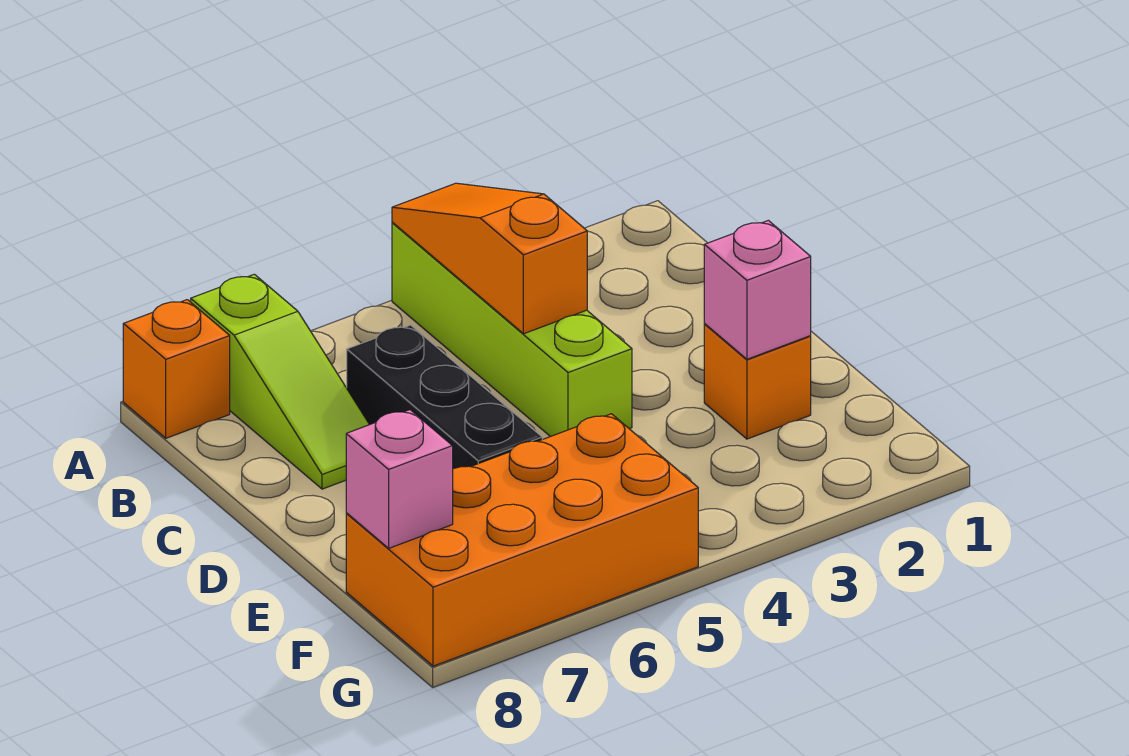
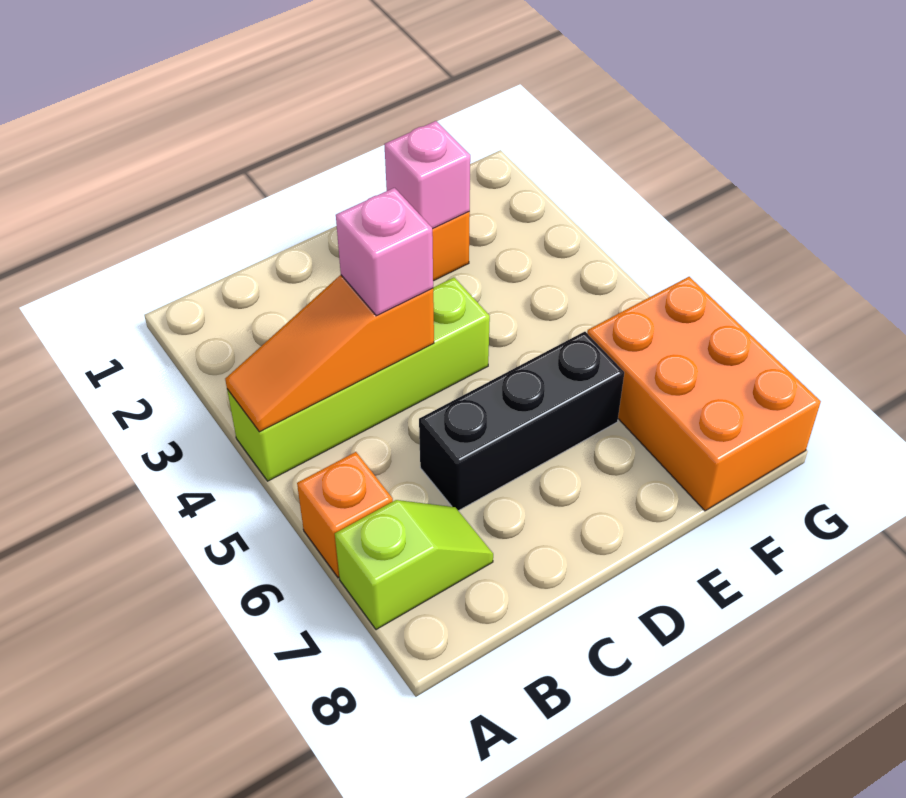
lime 1x3 slope [191,274,369,489] -> lime 1x2 slope [335,500,493,630]
orange 1x1 brick [123,300,230,438] -> orange 1x1 brick moved to [297,452,393,578]
orange 2x4 brick [346,414,698,666] -> orange 2x3 brick [587,277,821,511]
pink 1x1 brick [346,410,453,548] -> pink 1x1 brick moved to [336,188,433,316]

